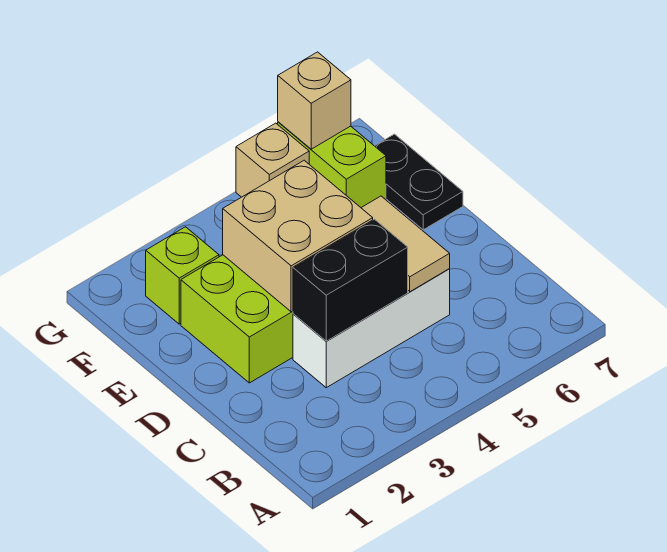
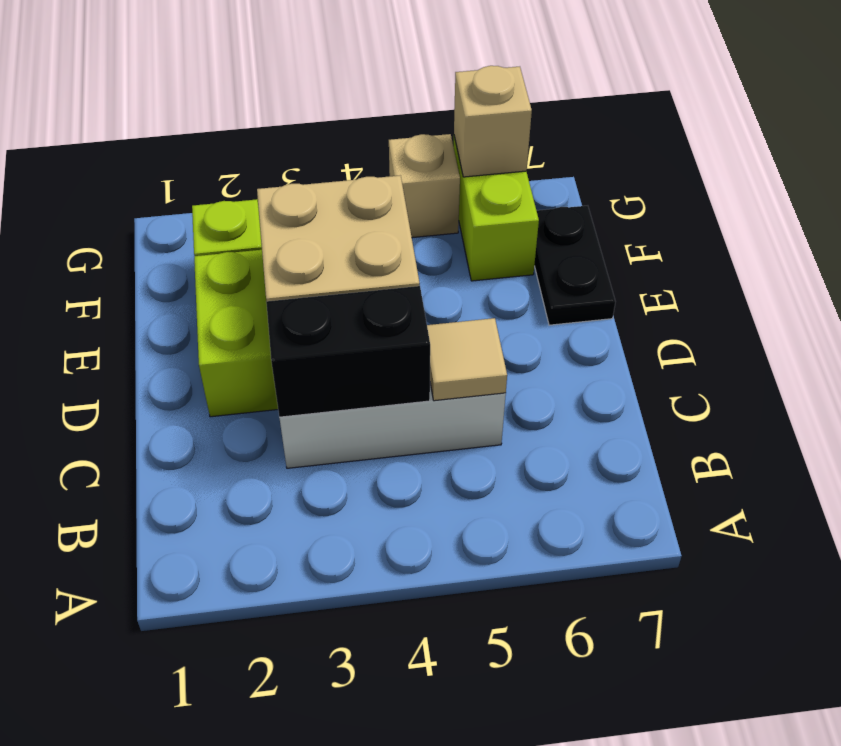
tan 1x2 tile [362,196,450,292] -> tan 1x1 tile [427,318,507,401]

